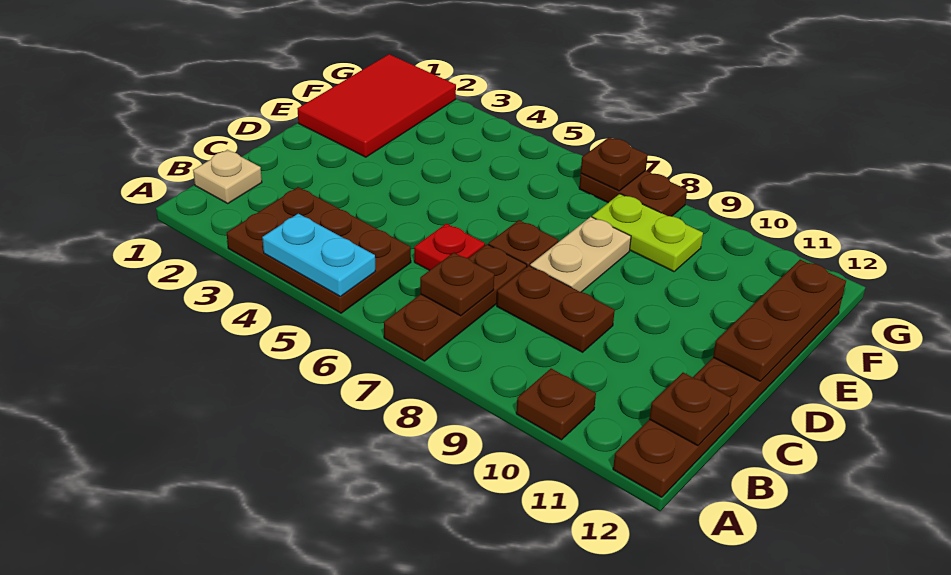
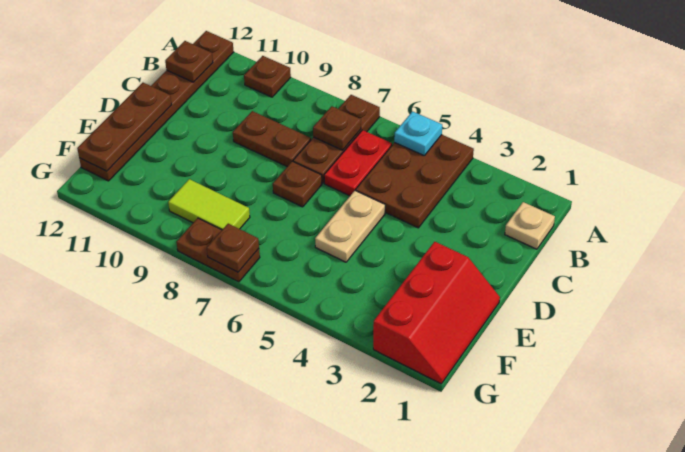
brown 2x3 plate [227,187,411,313] -> brown 2x3 plate turned to [356,135,474,228]
cyan 1x2 plate [262,214,375,296] -> cyan 1x1 plate [394,111,442,155]
red 1x1 plate [414,224,485,271] -> red 1x2 plate [324,130,392,196]
tan 1x2 plate [530,217,631,292] -> tan 1x2 plate moved to [315,191,385,262]
red 2x3 tile [297,54,456,157] -> red 2x3 slope [373,242,500,384]
lime 1x2 plate [592,194,703,272] -> lime 1x2 tile [168,179,250,230]

